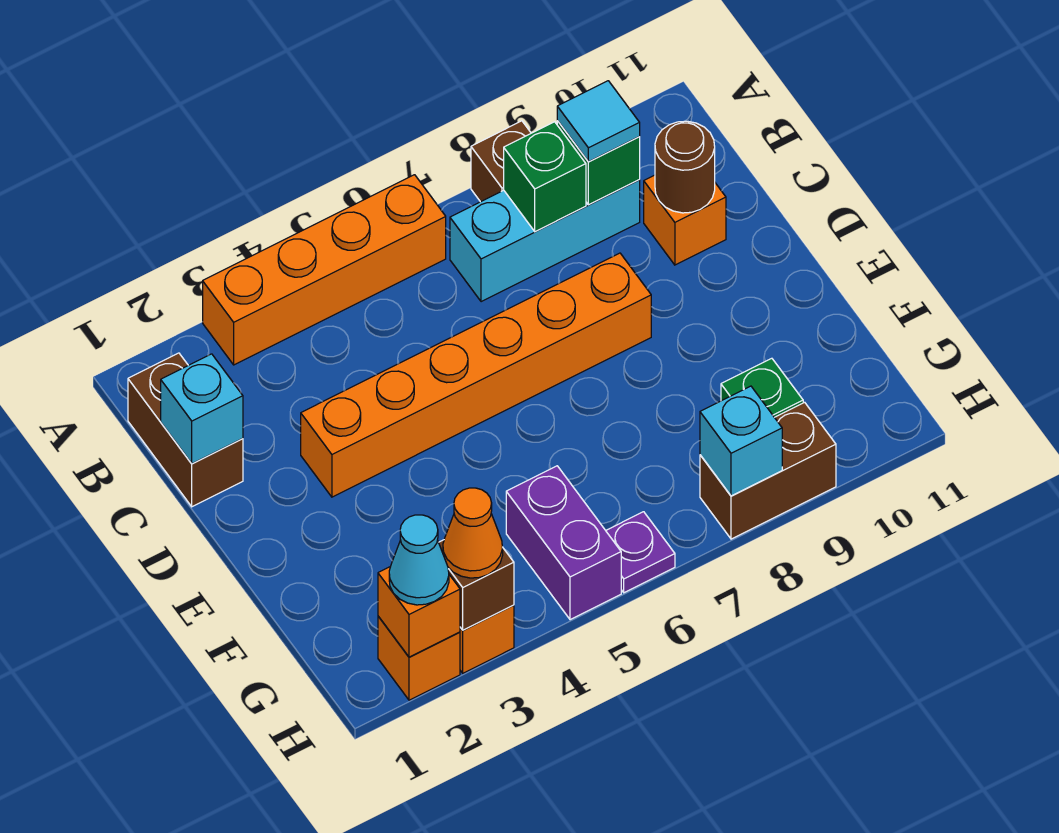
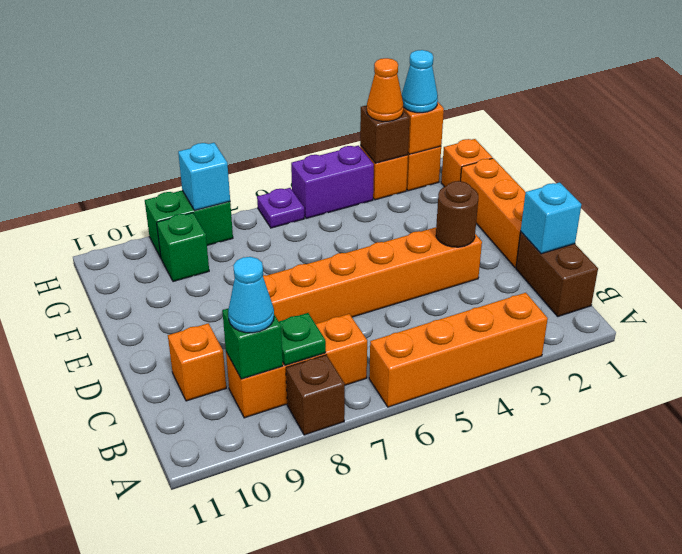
cyan 1x3 brick [450,180,640,302] -> orange 1x3 brick [226,314,367,418]
green 1x1 brick [504,122,586,232] -> green 1x1 plate [279,313,326,366]
cyan 1x1 tile [557,81,640,162] -> cyan 1x1 cone [228,257,274,333]
brown 1x1 round brick [655,121,715,213] -> brown 1x1 round brick moved to [436,181,478,247]
none -> orange 1x3 brick [461,158,525,268]
none -> orange 1x1 brick [441,139,492,187]
purple 1x2 brick [506,466,621,620] -> purple 1x2 brick turned to [291,146,374,219]
brown 1x2 brick [700,402,836,539] -> green 1x2 brick [145,190,233,258]

